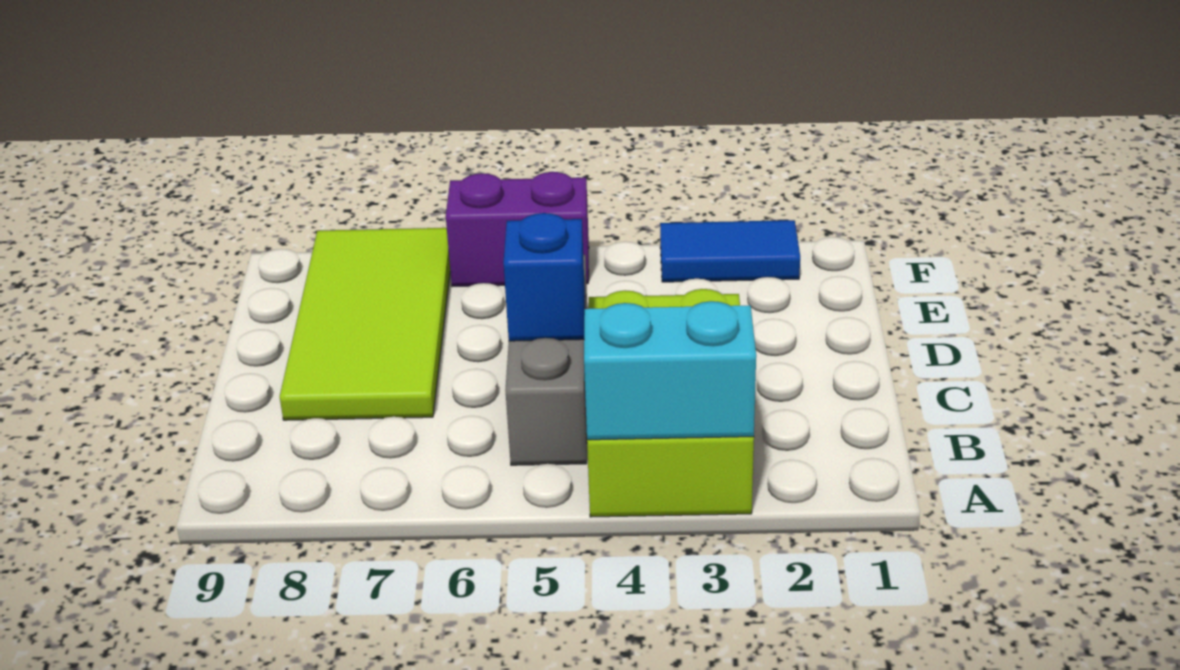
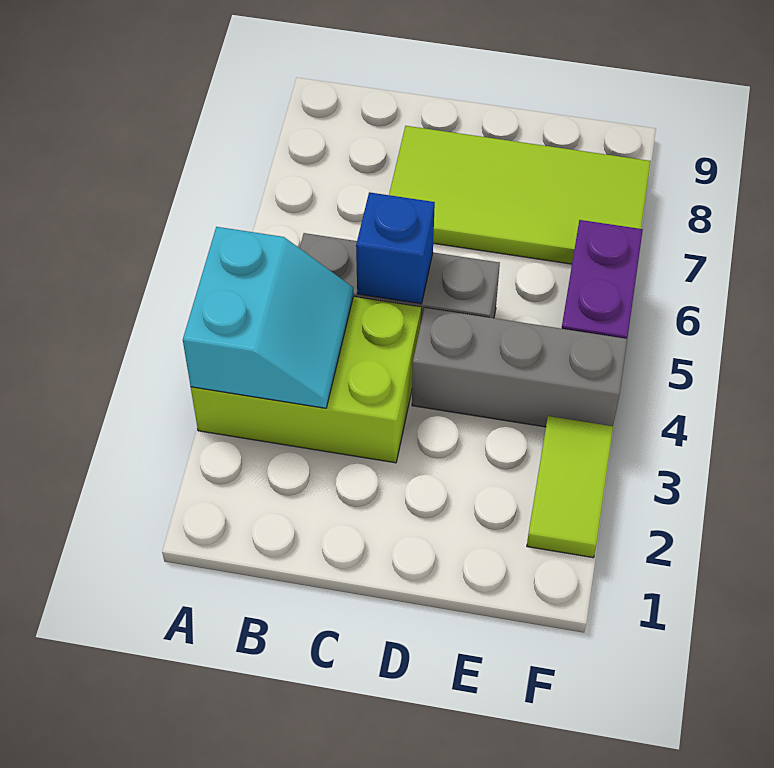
none -> grey 1x3 brick [412,308,627,427]
blue 1x2 tile [660,220,800,282] -> lime 1x2 tile [527,416,613,558]

